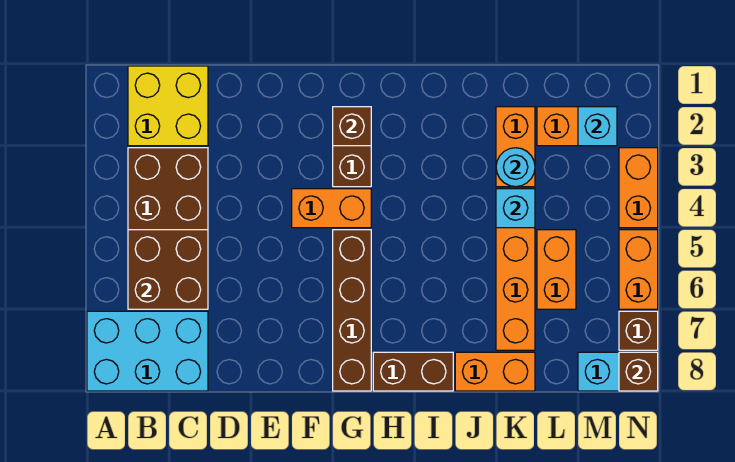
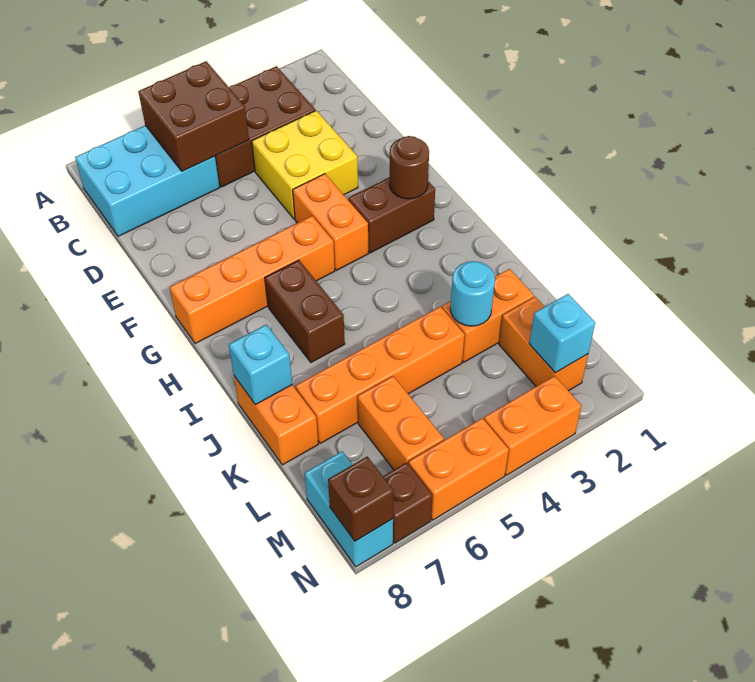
cyan 2x3 brick [87,311,208,391] -> cyan 2x3 brick turned to [75,125,220,236]
yellow 2x2 brick [128,66,208,146] -> yellow 2x2 brick moved to [252,111,358,219]
brown 1x1 brick [333,107,371,146] -> brown 1x1 round brick [390,136,429,199]
brown 1x4 brick [333,230,371,391] -> orange 1x4 brick [170,216,335,344]
brown 1x2 brick [373,352,453,391] -> brown 1x2 brick moved to [265,260,345,362]
cyan 1x1 brick [496,189,535,228] -> cyan 1x1 brick moved to [229,325,292,405]
orange 1x2 brick [537,230,576,309] -> orange 1x2 brick turned to [358,376,444,470]

